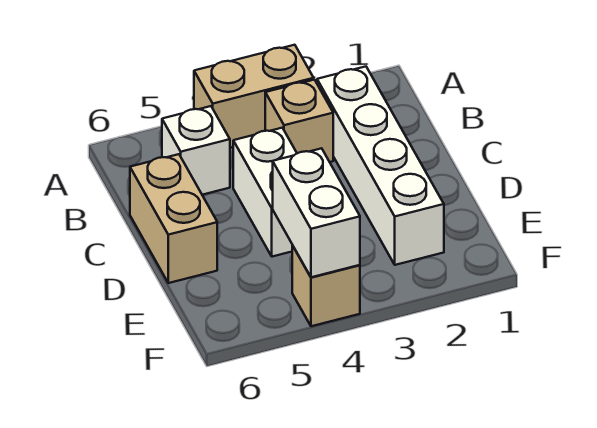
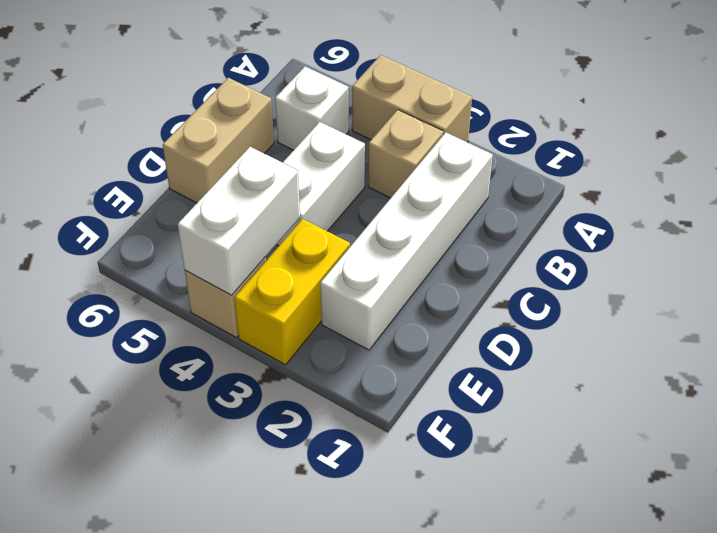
none -> yellow 1x2 brick [234,219,350,365]

